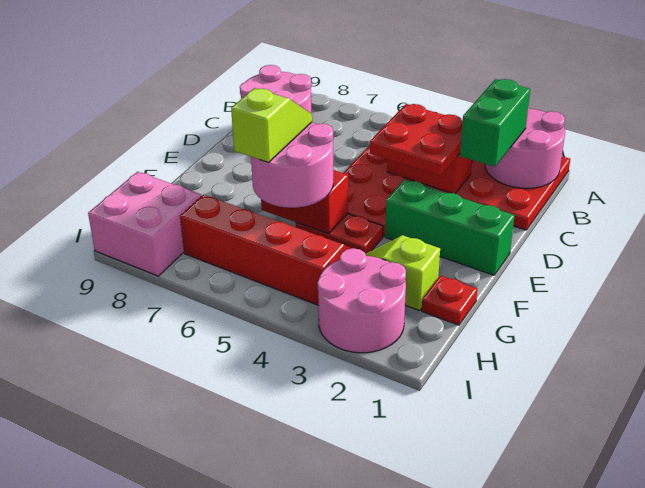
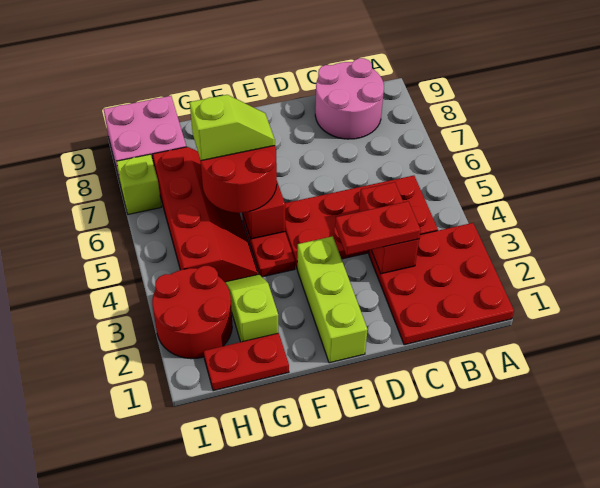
pink 2x2 round brick [485,109,565,188] -> none
green 1x2 brick [460,79,530,167] -> none
red 2x2 plate [370,104,463,176] -> red 1x2 plate [335,201,421,255]
green 1x3 brick [385,179,515,275] -> lime 1x3 brick [297,236,368,363]
pink 2x2 round brick [251,122,333,208] -> red 2x2 round brick [200,146,277,213]
red 1x1 plate [422,275,477,325] -> red 1x2 plate [204,333,289,391]
pink 2x2 round brick [318,248,406,353] -> red 2x2 round brick [152,266,232,359]
none -> lime 1x1 brick [116,154,161,214]

